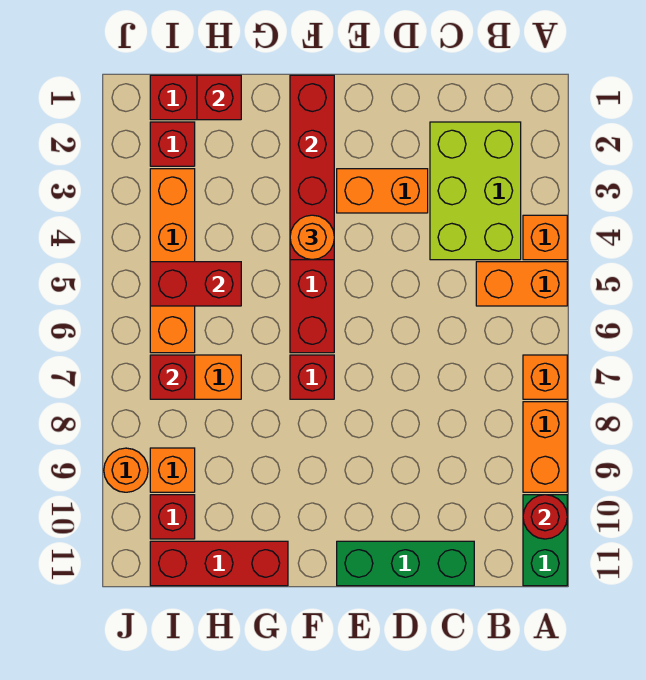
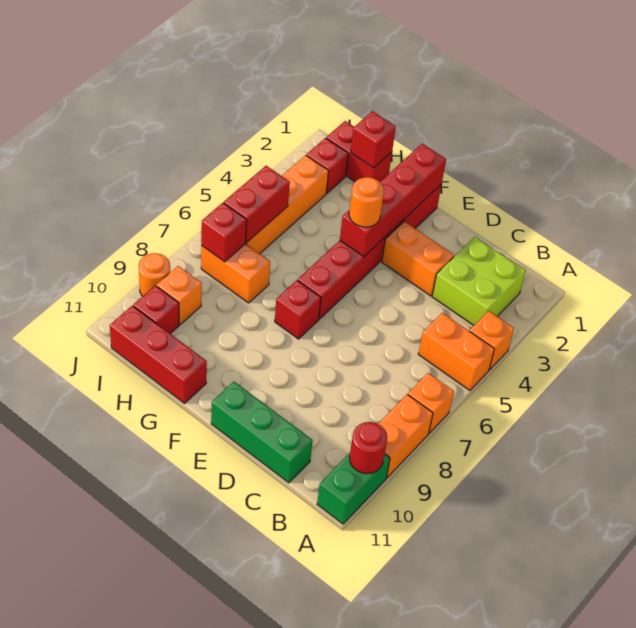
lime 2x3 brick [430,122,521,260] -> lime 2x2 brick [432,237,526,325]
red 1x2 brick [150,262,241,306] -> red 1x2 brick turned to [224,166,290,243]

